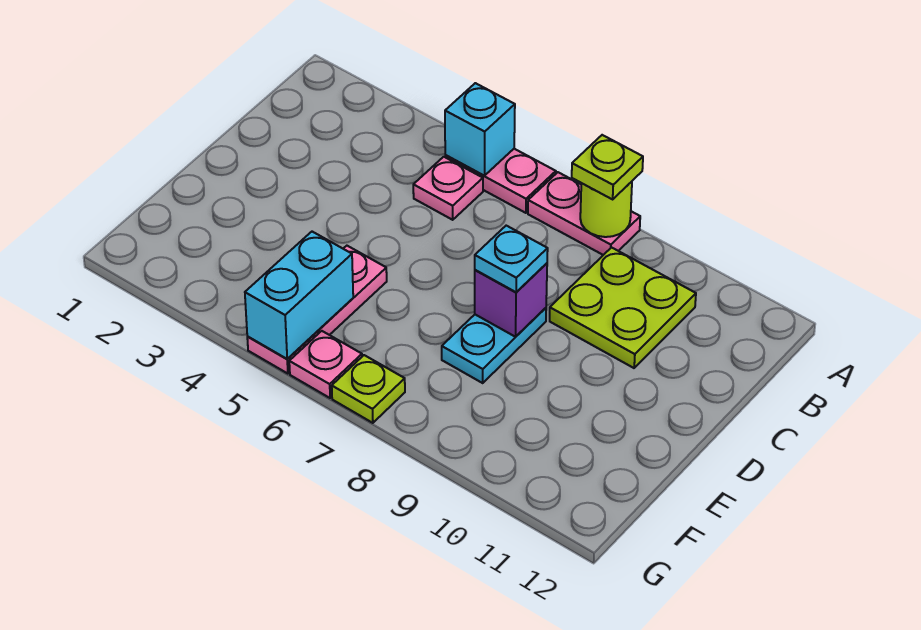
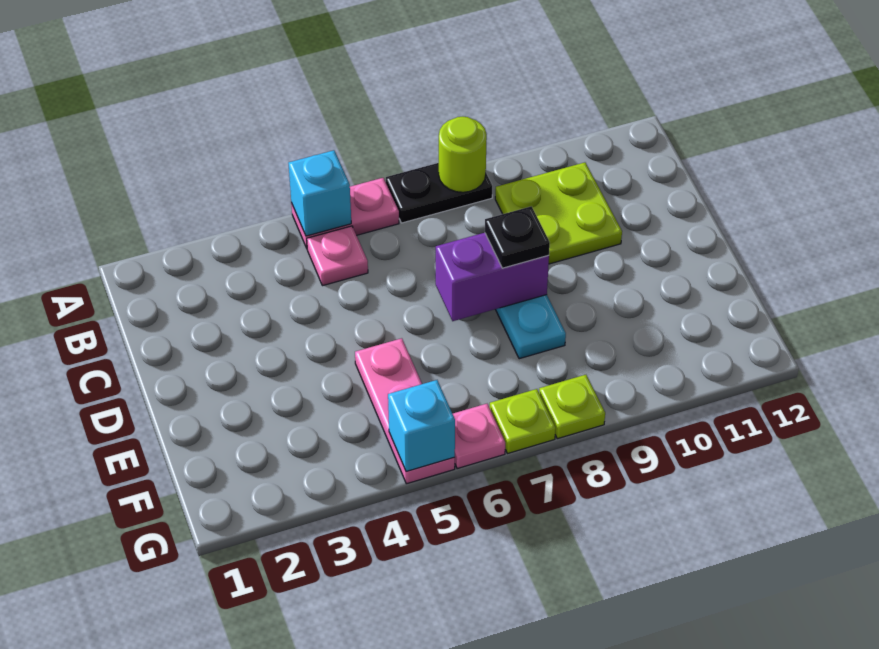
pink 1x2 plate [528,172,640,255] -> black 1x2 plate [386,163,492,223]
lime 1x1 plate [572,135,643,199] -> lime 1x1 plate moved to [539,375,605,439]
purple 1x1 brick [475,263,547,337] -> purple 1x2 brick [436,233,549,321]
cyan 1x1 plate [475,226,548,292] -> black 1x1 plate [485,206,550,268]
cyan 1x2 brick [245,232,353,359] -> cyan 1x1 brick [388,380,455,471]

